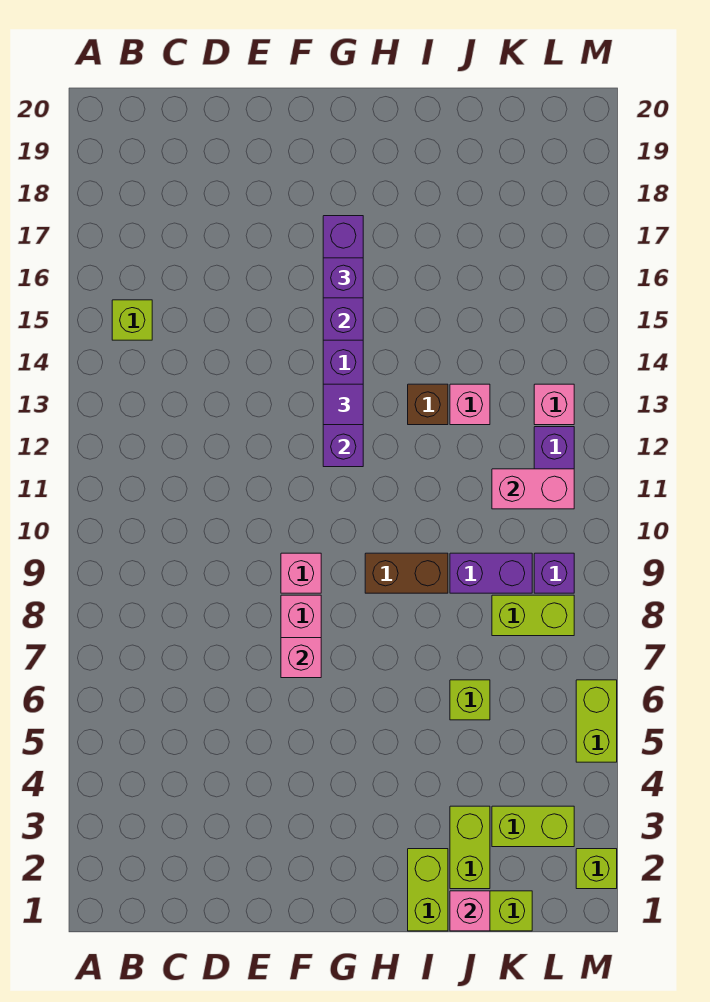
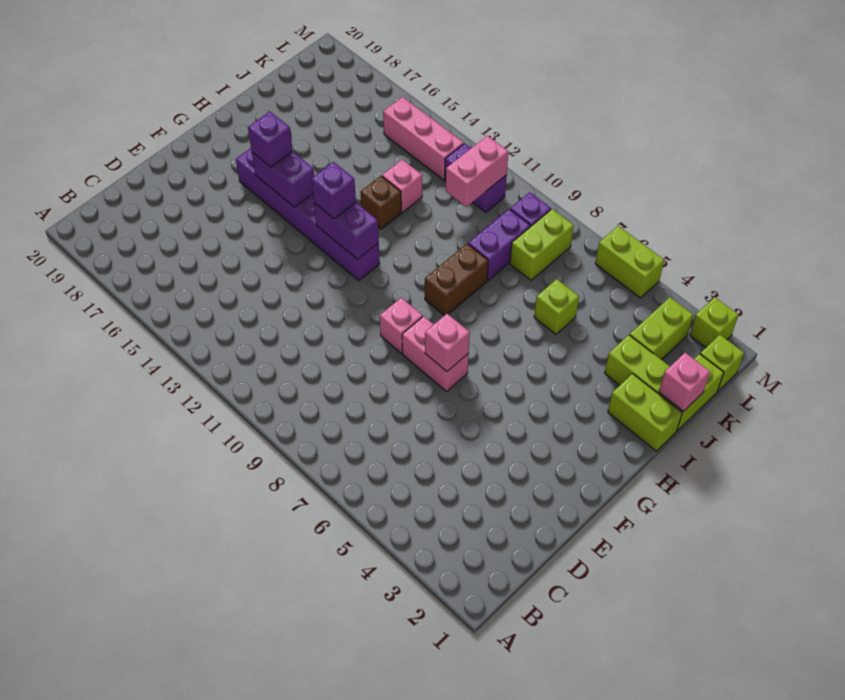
lime 1x1 brick [112,300,152,340] -> lime 1x1 brick moved to [700,335,744,391]
purple 1x1 tile [323,384,363,425] -> purple 1x1 brick [311,162,356,219]
pink 1x1 brick [534,384,574,425] -> pink 1x3 brick [383,97,464,180]

